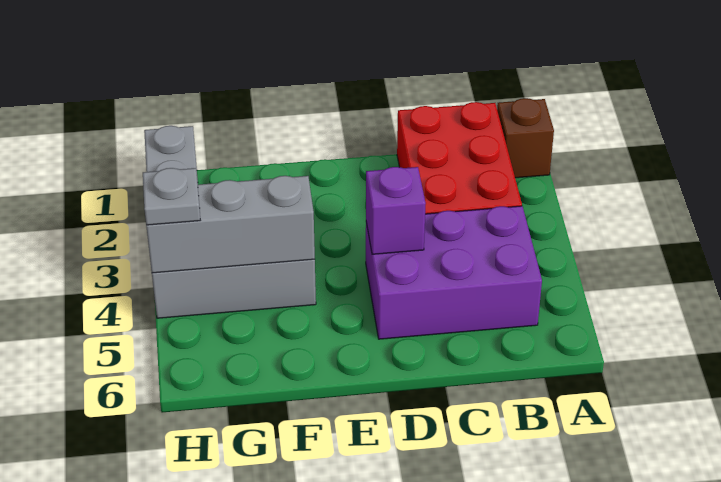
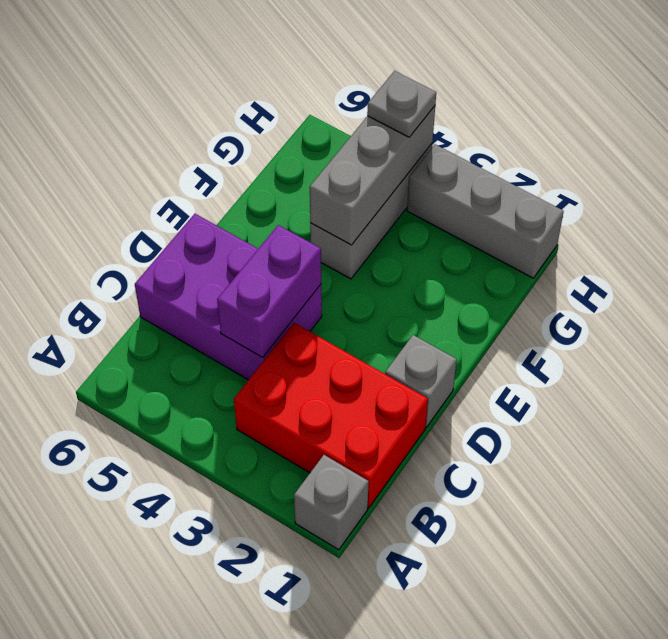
brown 1x1 brick [497,98,554,178] -> grey 1x1 brick [294,455,369,550]
purple 2x3 brick [366,206,542,339] -> purple 2x3 brick turned to [135,214,322,380]
none -> grey 1x1 brick [385,335,457,427]
purple 1x1 brick [366,167,426,254] -> purple 1x2 brick [217,225,321,357]

